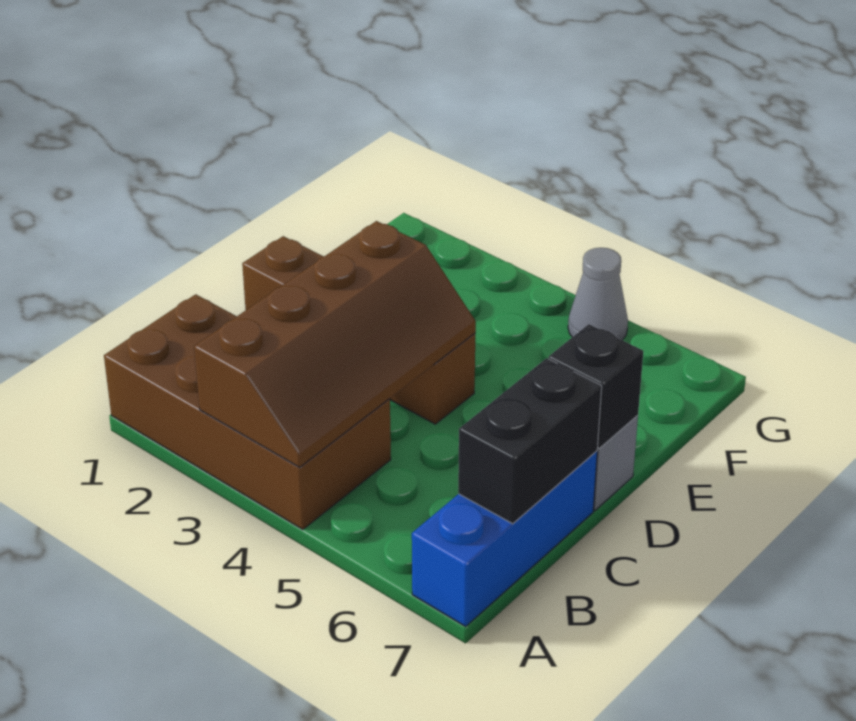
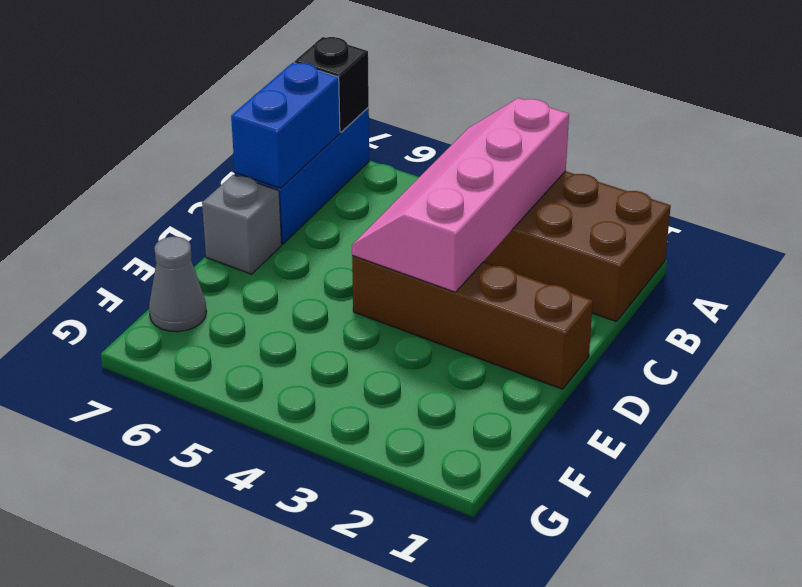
brown 2x4 slope [194,221,476,467] -> pink 2x4 slope [352,98,569,292]
black 1x2 brick [458,358,602,524] -> blue 1x2 brick [231,63,340,188]
black 1x1 brick [549,324,643,448] -> black 1x1 brick moved to [294,37,369,132]
grey 1x1 cone [568,248,628,340] -> grey 1x1 cone moved to [149,237,207,332]

